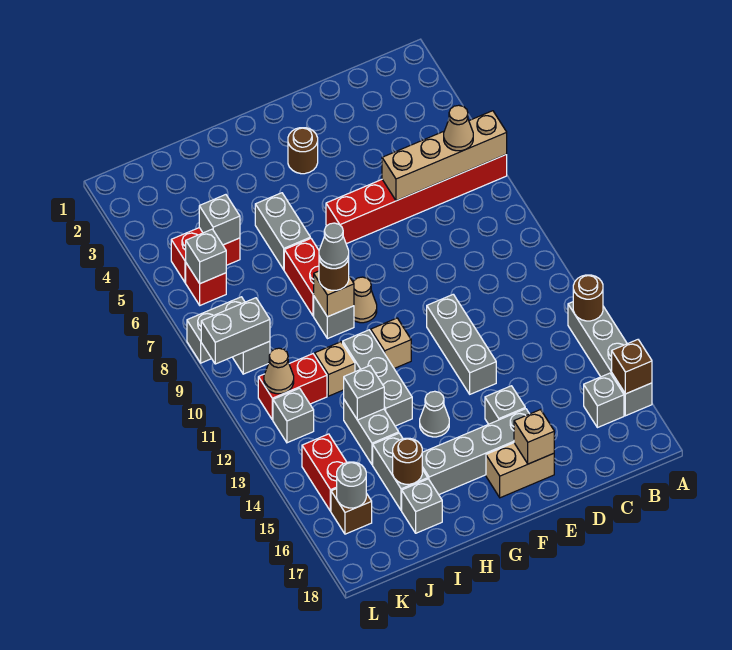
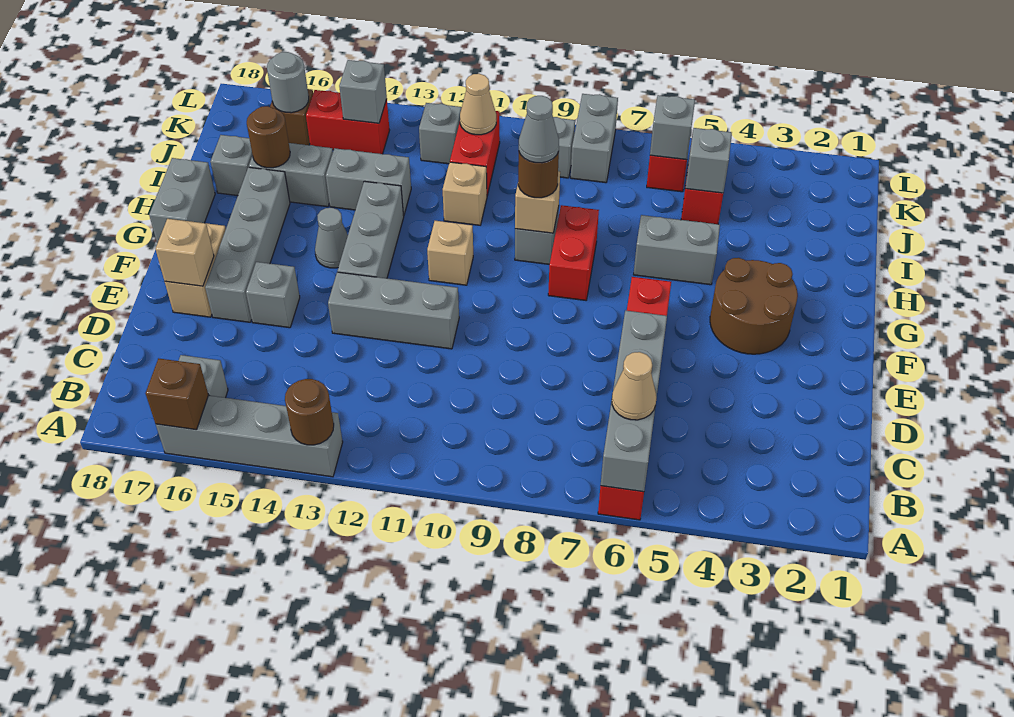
tan 1x4 brick [382,111,507,201] -> grey 1x4 brick [601,310,667,492]
brown 1x1 round brick [288,128,318,174] -> brown 2x2 round brick [710,258,798,354]
tan 1x1 cone [353,277,377,323] -> none
red 1x2 brick [284,238,319,316] -> red 1x2 brick turned to [548,205,599,300]
grey 1x3 brick [343,330,412,426] -> grey 1x3 brick turned to [338,181,404,278]
grey 1x1 brick [344,366,384,420] -> grey 1x1 brick moved to [339,60,387,123]
grey 1x2 brick [201,298,270,364] -> grey 1x2 brick moved to [149,158,215,243]

